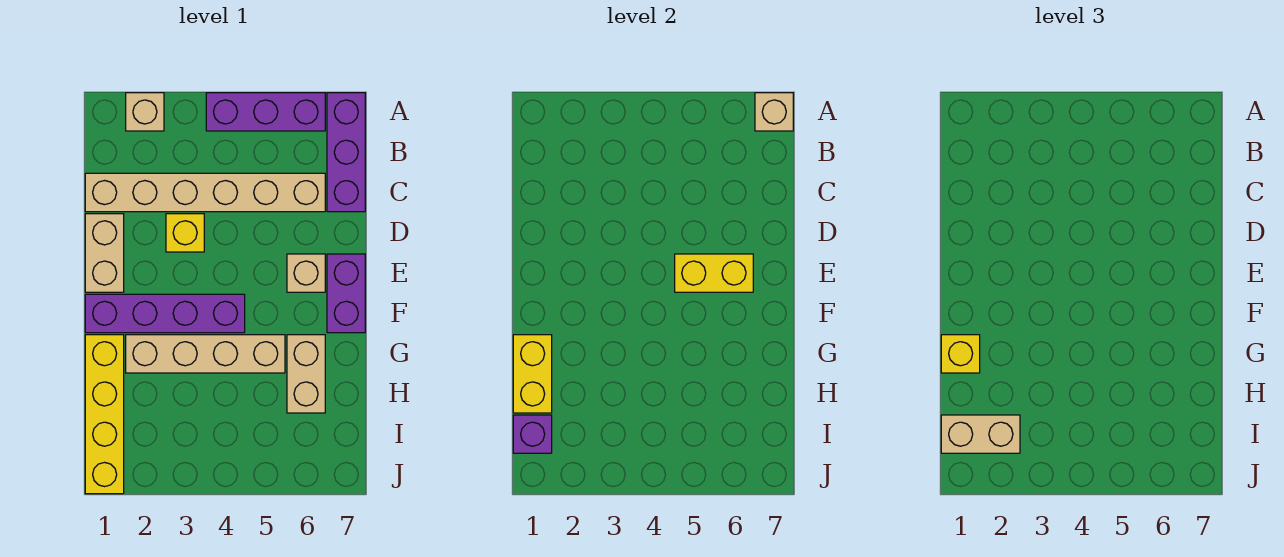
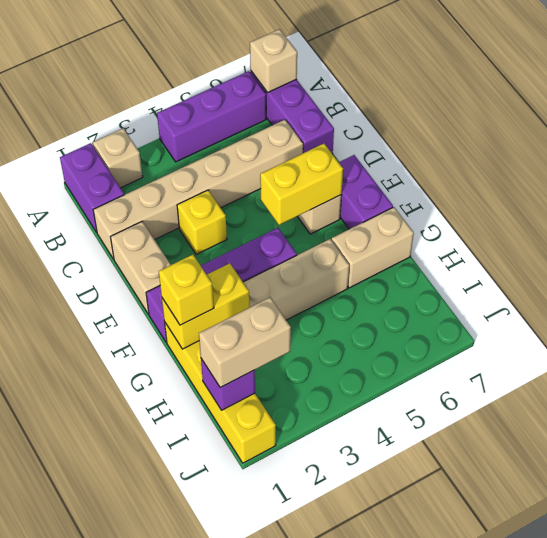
none -> purple 1x2 brick [60,143,124,232]
yellow 1x2 brick [513,335,552,413] -> yellow 1x2 brick turned to [162,263,249,349]
tan 1x2 brick [287,335,325,413] -> tan 1x2 brick turned to [332,207,414,288]

